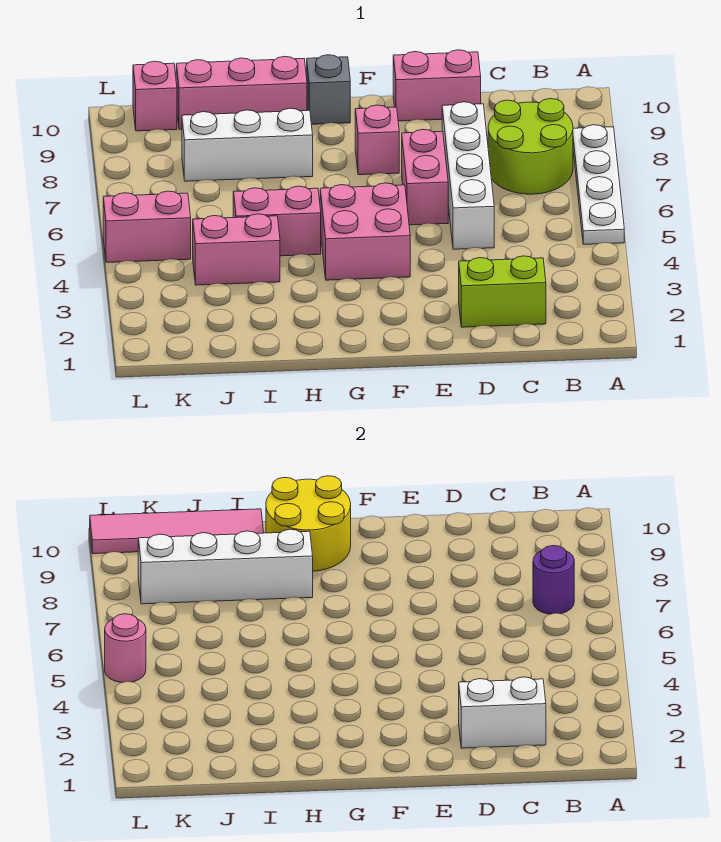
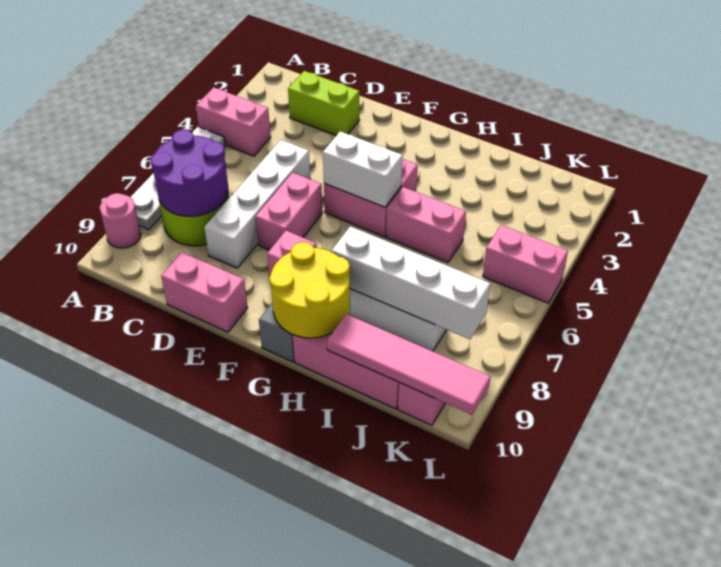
purple 1x1 round brick [533,546,574,614] -> purple 2x2 round brick [150,130,228,216]
white 1x2 brick [459,677,546,748] -> white 1x2 brick moved to [323,131,403,207]
pink 1x2 brick [193,214,280,285] -> pink 1x2 brick moved to [196,87,271,156]
pink 1x1 round brick [105,614,146,682] -> pink 1x1 round brick moved to [100,193,141,248]

